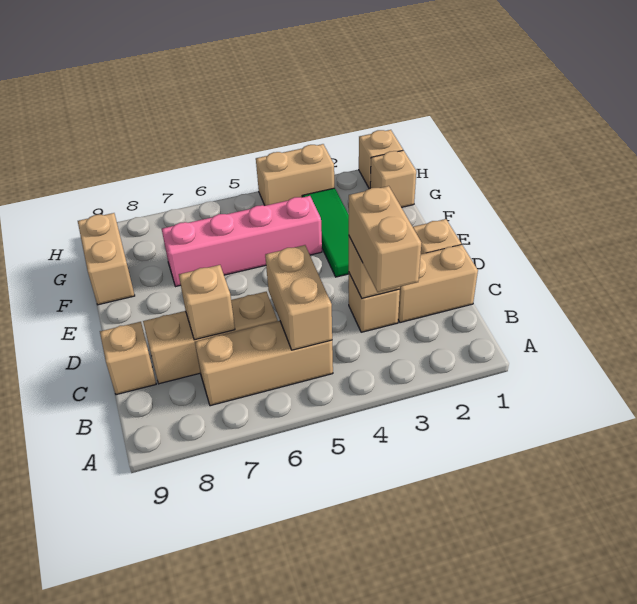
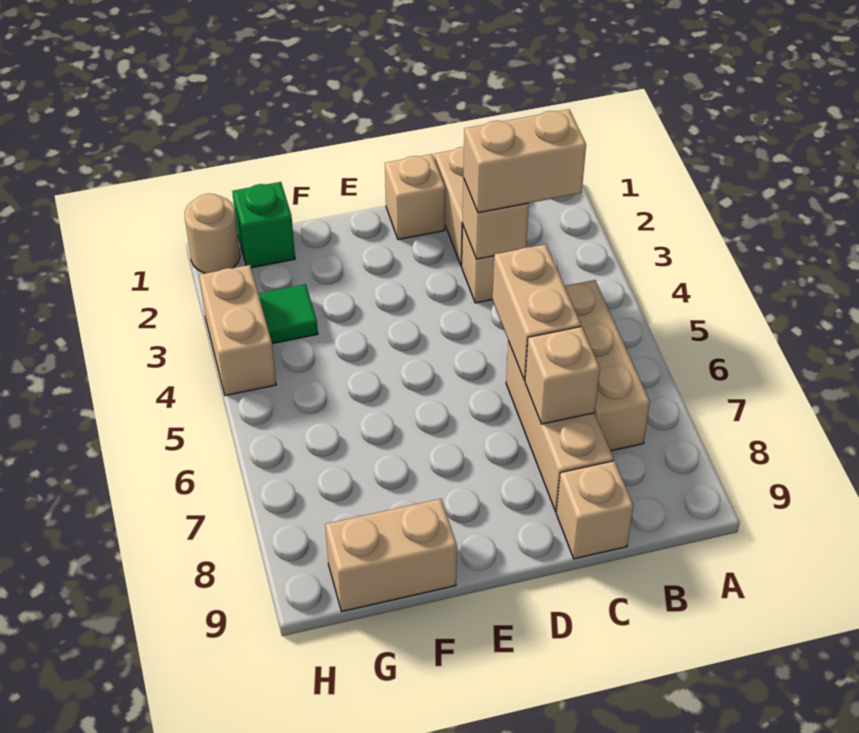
tan 1x2 brick [265,245,332,350] -> tan 1x2 brick turned to [493,244,581,380]
green 1x3 tile [302,188,349,277] -> green 1x1 tile [258,284,318,344]
pink 1x4 brick [162,196,322,287] -> none
tan 1x1 brick [370,150,416,207] -> green 1x1 brick [232,182,295,268]
tan 1x1 brick [359,130,403,189] -> tan 1x1 round brick [185,194,240,273]

